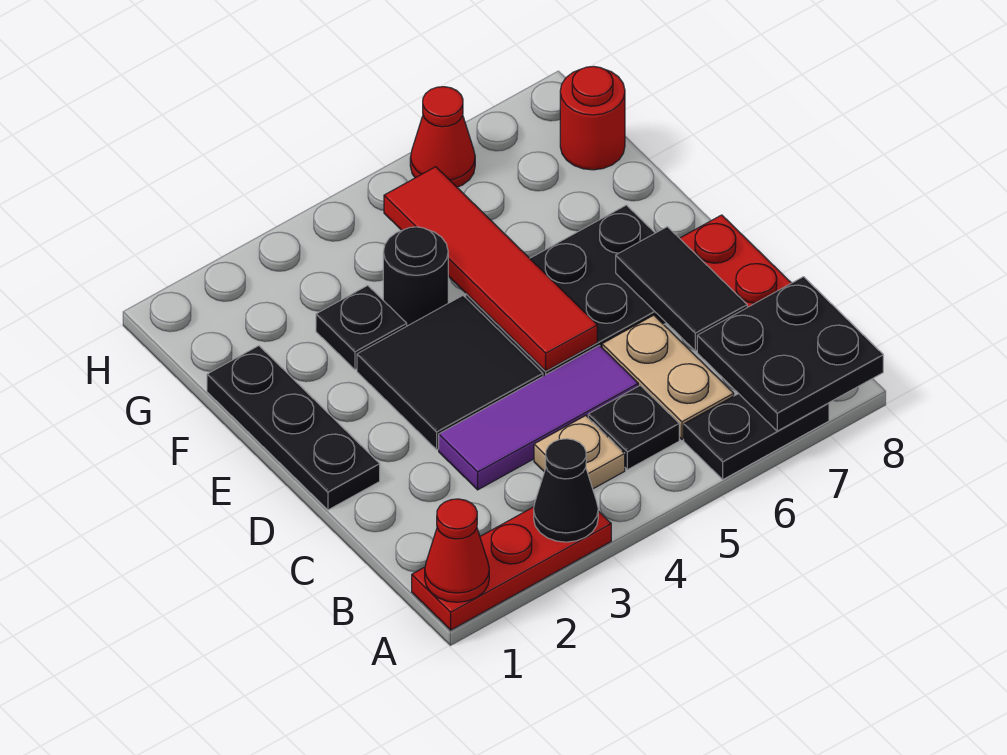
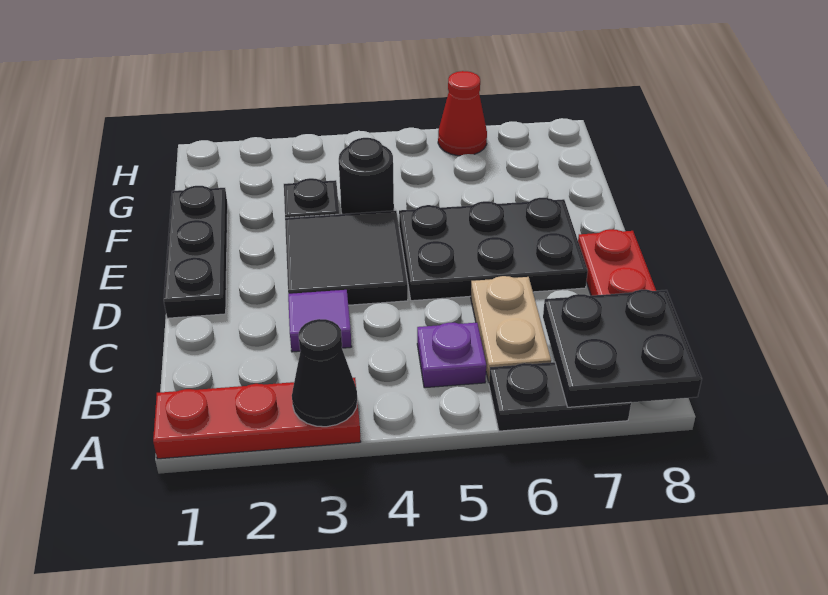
red 1x1 cone [425,499,489,602] -> none
tan 1x1 plate [534,416,625,489] -> none
black 1x1 plate [588,385,679,470] -> purple 1x1 plate [417,323,486,388]
purple 1x3 tile [439,345,638,490] -> purple 1x1 tile [288,290,352,352]
black 1x2 tile [616,227,747,351] -> none
red 1x4 tile [384,167,597,371] -> none
red 1x1 round brick [560,66,625,170] -> none

